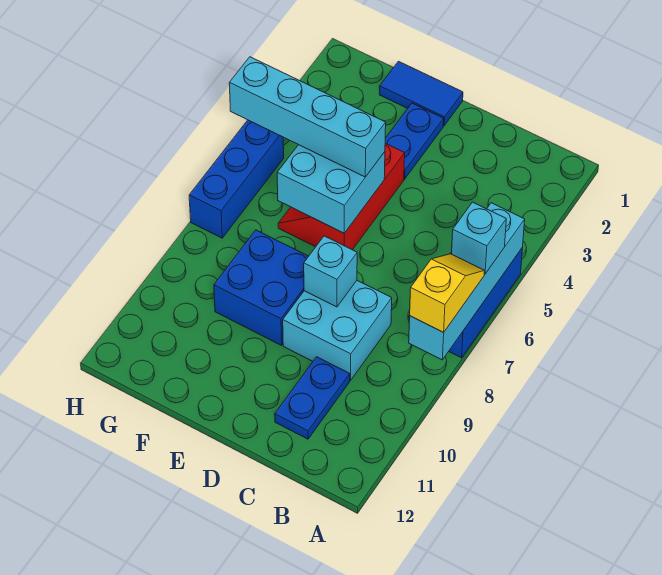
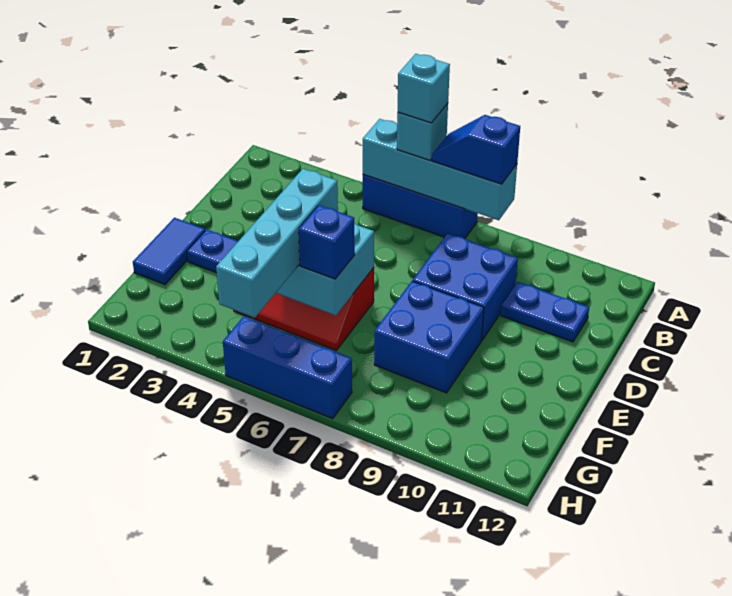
yellow 1x2 slope [410,254,484,332] -> blue 1x2 slope [432,115,520,184]
cyan 2x2 brick [283,281,392,380] -> blue 2x2 brick [413,233,518,340]
cyan 1x1 brick [304,236,357,307] -> cyan 1x1 brick moved to [398,54,450,123]
none -> blue 1x1 brick [299,205,355,279]

